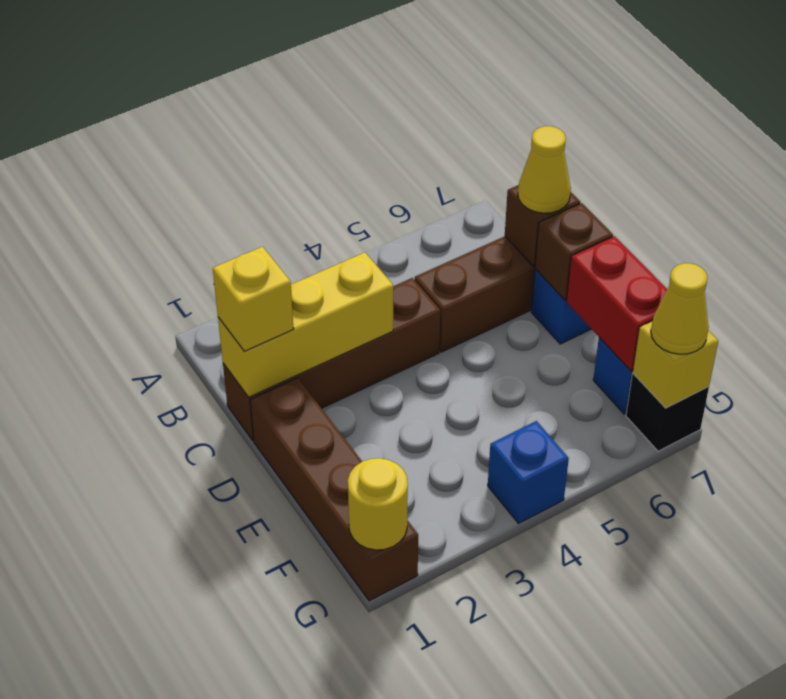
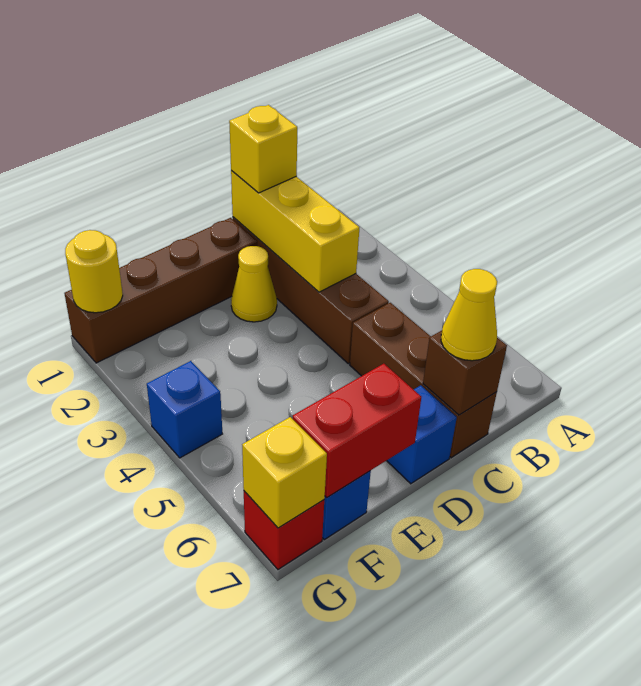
brown 1x1 brick [535,203,613,300] -> none
black 1x1 brick [626,373,709,451] -> red 1x1 brick [244,491,324,569]
yellow 1x1 cone [651,263,709,354] -> yellow 1x1 cone moved to [231,246,277,322]

